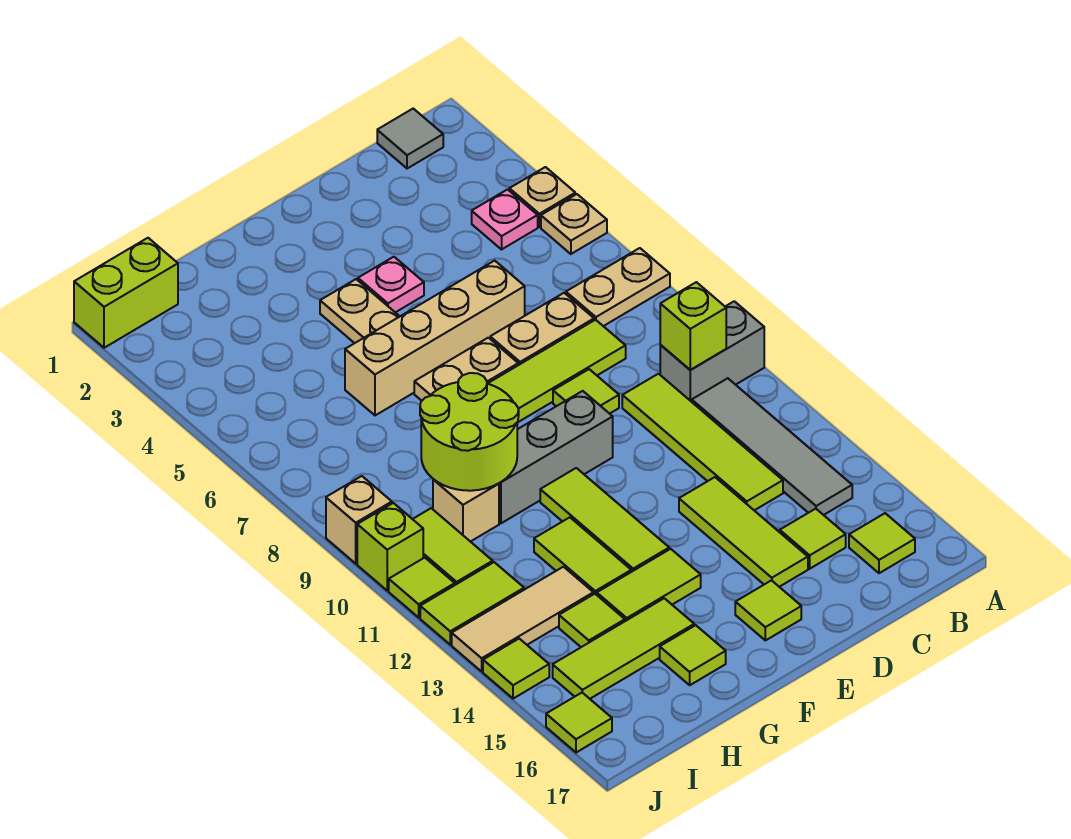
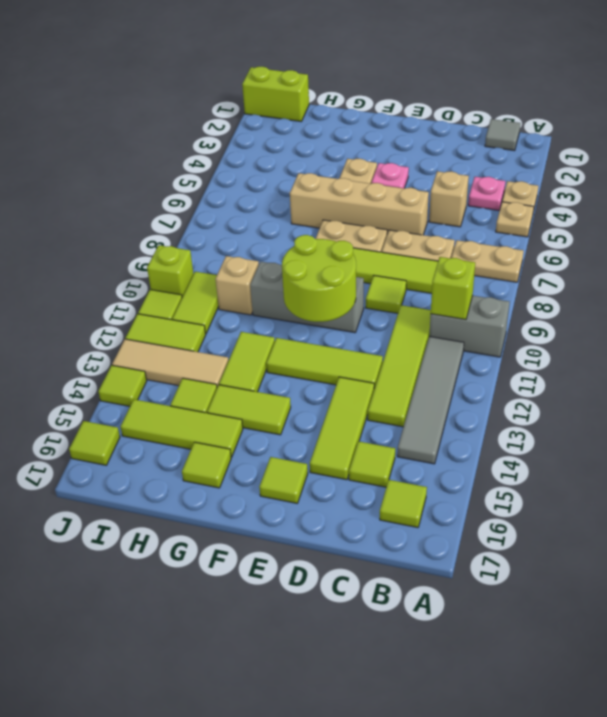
lime 1x3 tile [540,468,669,572] -> lime 1x3 tile turned to [266,338,383,388]
lime 2x2 round brick [420,373,519,491] -> lime 2x2 round brick moved to [282,235,356,322]
tan 1x1 brick [326,476,392,564] -> tan 1x1 brick moved to [429,171,469,227]

